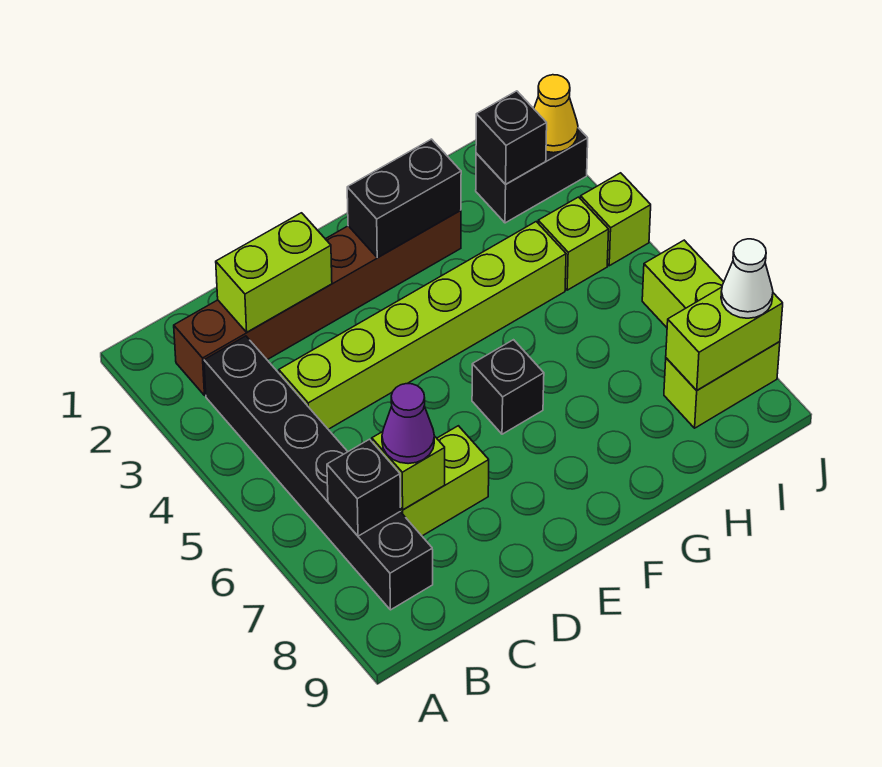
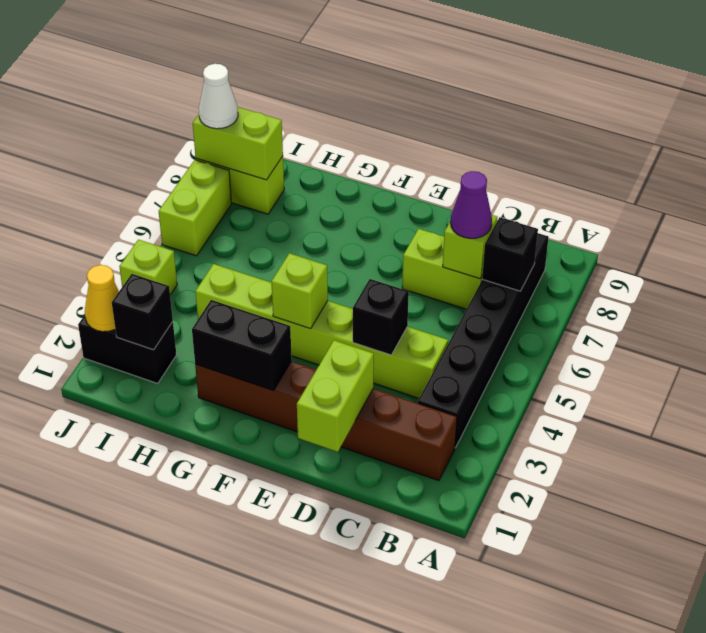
lime 1x2 brick [216,213,332,332] -> lime 1x2 brick turned to [297,340,374,452]
black 1x1 brick [472,340,544,434] -> black 1x1 brick moved to [353,279,409,355]
lime 1x1 brick [538,197,609,290] -> lime 1x1 brick moved to [271,253,328,329]

